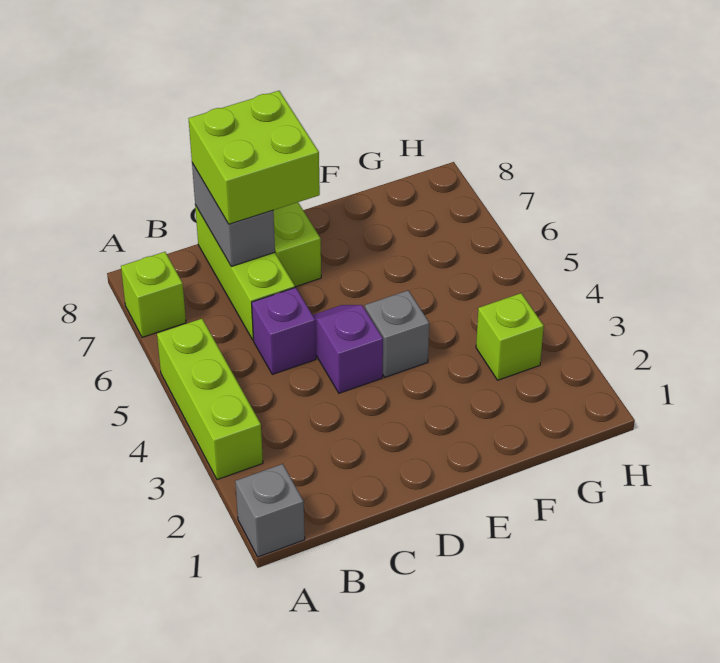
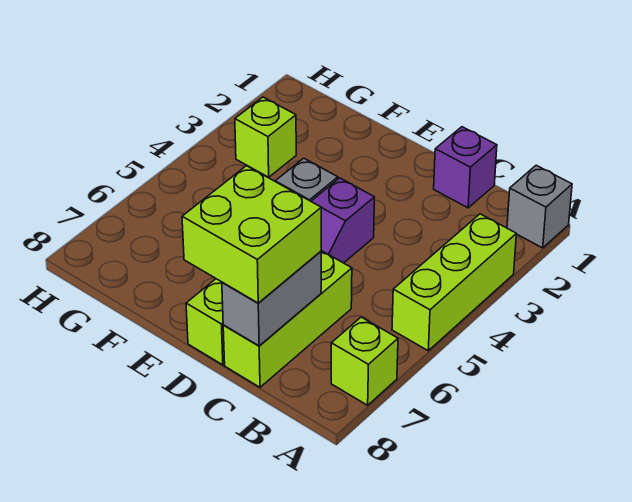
purple 1x1 brick [252,287,316,374] -> purple 1x1 brick moved to [434,127,497,208]

